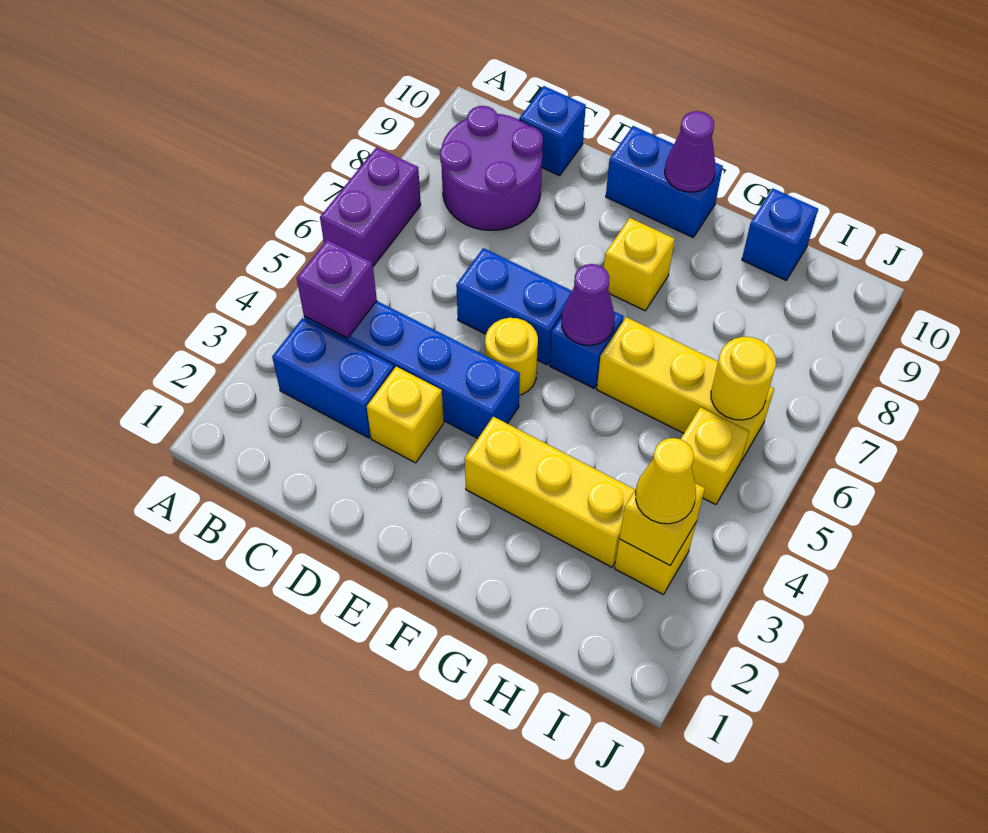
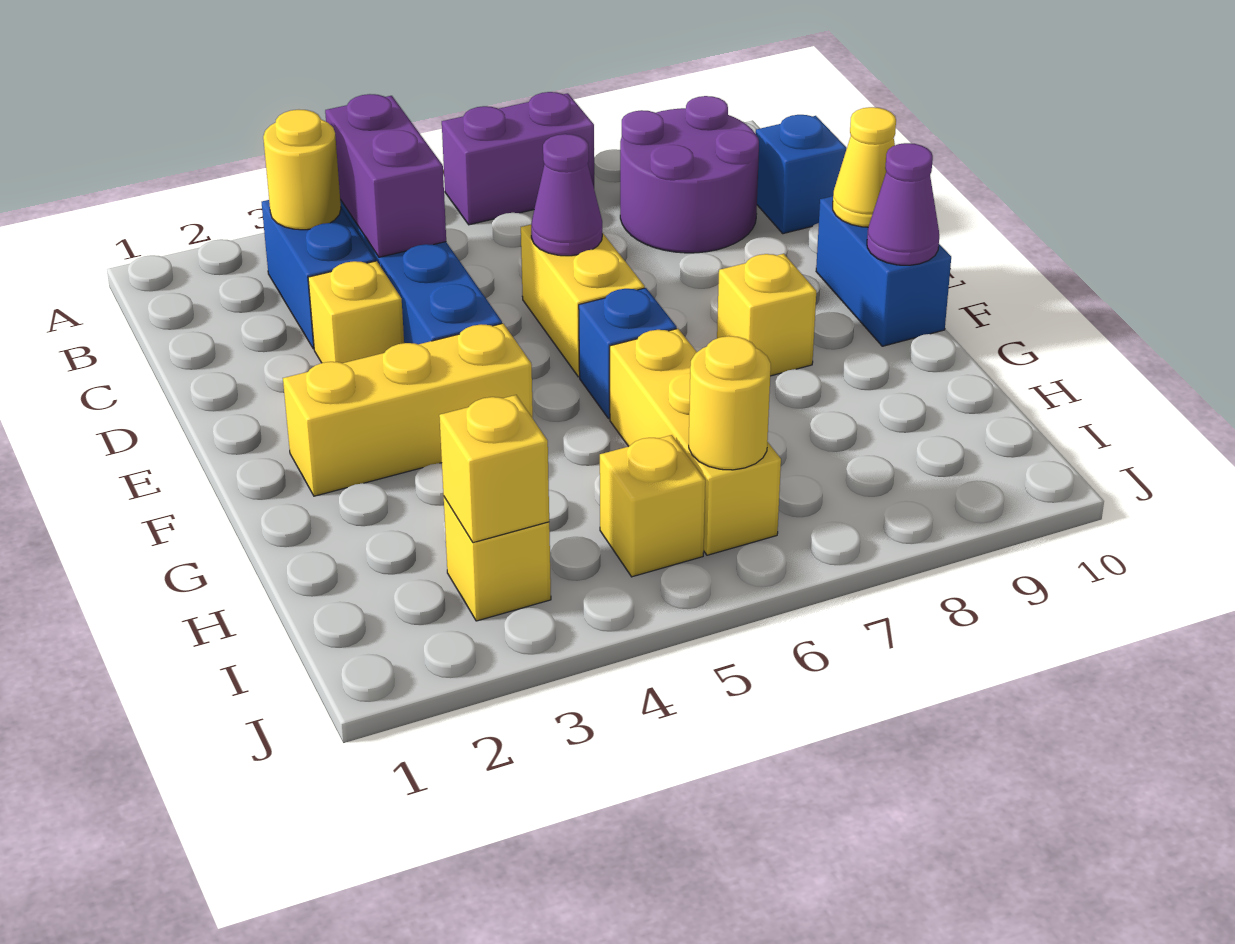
purple 1x1 brick [297,240,377,338] -> purple 1x2 brick [325,94,446,257]
blue 1x2 brick [456,248,572,365] -> yellow 1x2 brick [521,225,645,377]
yellow 1x1 round brick [485,318,538,395] -> yellow 1x1 round brick moved to [263,110,341,230]
yellow 1x3 brick [465,417,635,567] -> yellow 1x3 brick turned to [283,323,533,496]
purple 1x1 cone [562,264,615,345] -> purple 1x1 cone moved to [531,134,602,256]
blue 1x1 brick [742,188,818,280] -> none
yellow 1x1 cone [636,438,696,524] -> yellow 1x1 cone moved to [833,107,896,227]

